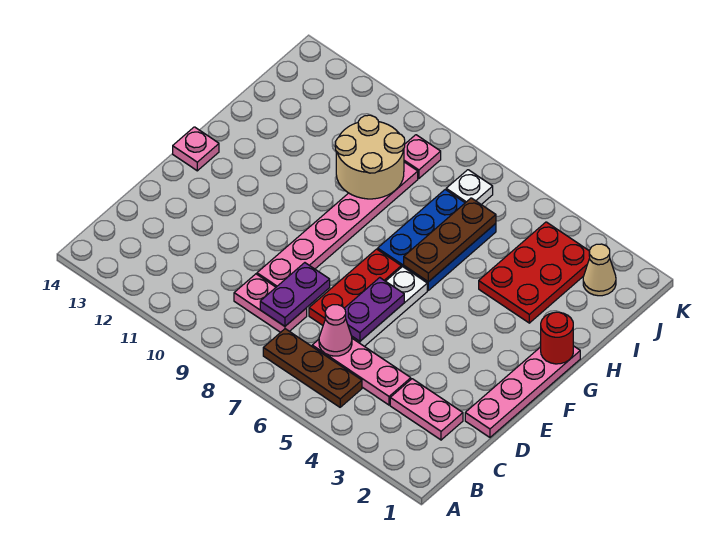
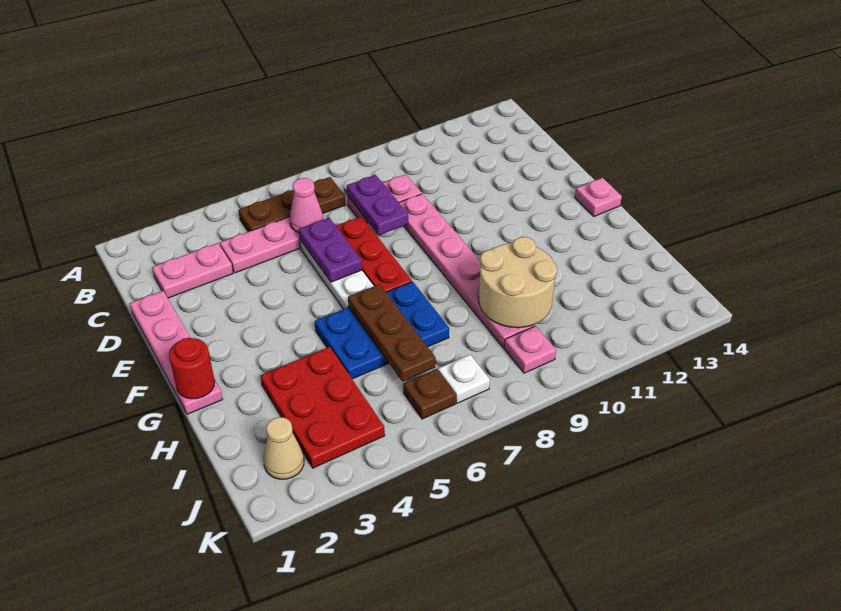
blue 2x3 plate [378,190,496,290] -> blue 2x3 plate turned to [315,282,449,379]
none -> brown 1x1 plate [403,369,455,419]

